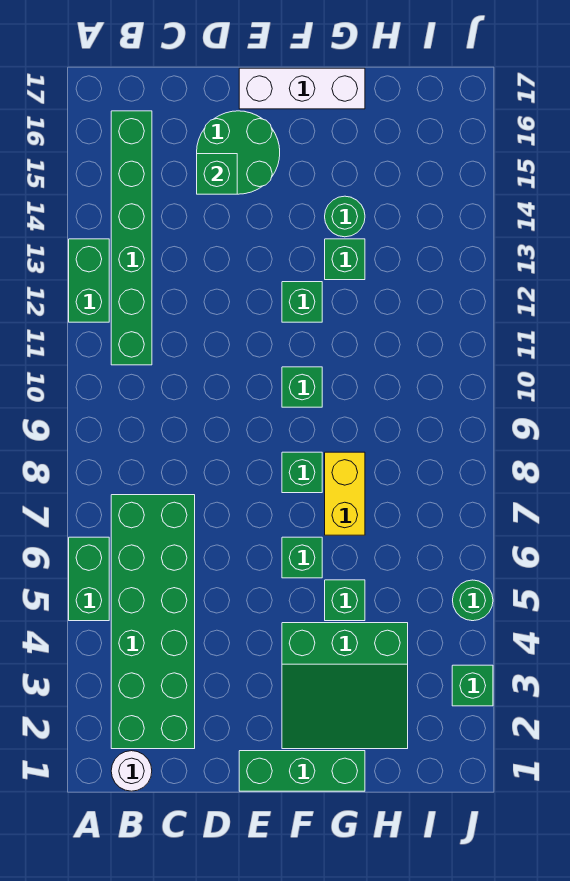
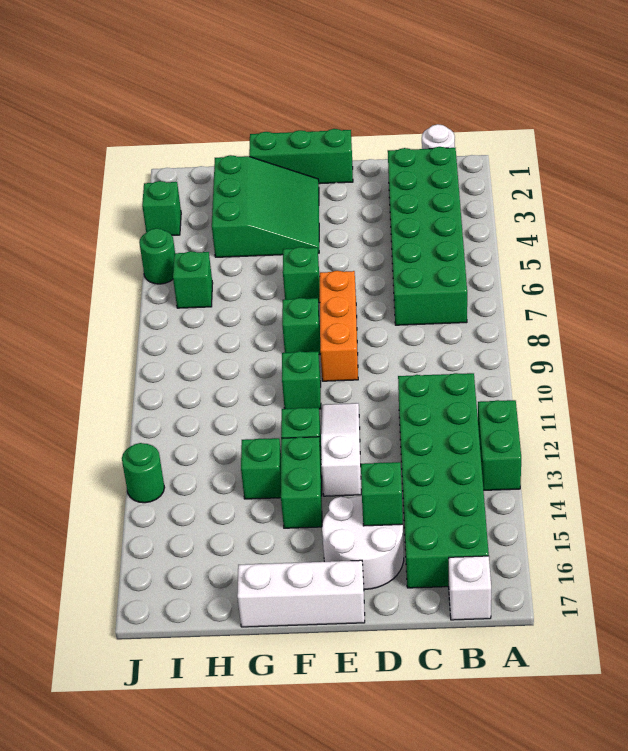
green 1x2 brick [69,537,109,621] -> green 1x2 brick moved to [281,437,322,528]
green 1x6 brick [111,111,152,365] -> green 2x6 brick [398,373,489,588]
none -> white 1x1 brick [449,556,491,620]
green 2x2 round brick [197,111,280,194] -> white 2x2 round brick [322,496,404,589]
none -> orange 1x3 brick [320,271,358,381]
none -> white 1x3 slope [321,403,361,496]
green 3x3 slope [282,623,408,749] -> green 3x3 slope turned to [212,155,319,257]
green 1x1 brick [325,580,365,621] -> green 1x1 brick moved to [173,251,213,308]
yellow 1x2 brick [325,452,365,535] -> none
green 1x1 round brick [325,196,365,237] -> green 1x1 round brick moved to [122,443,165,503]

